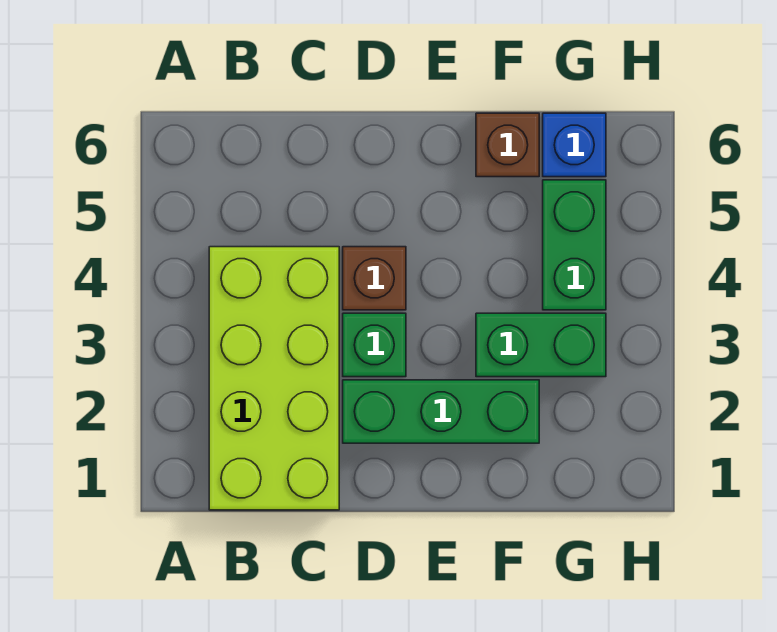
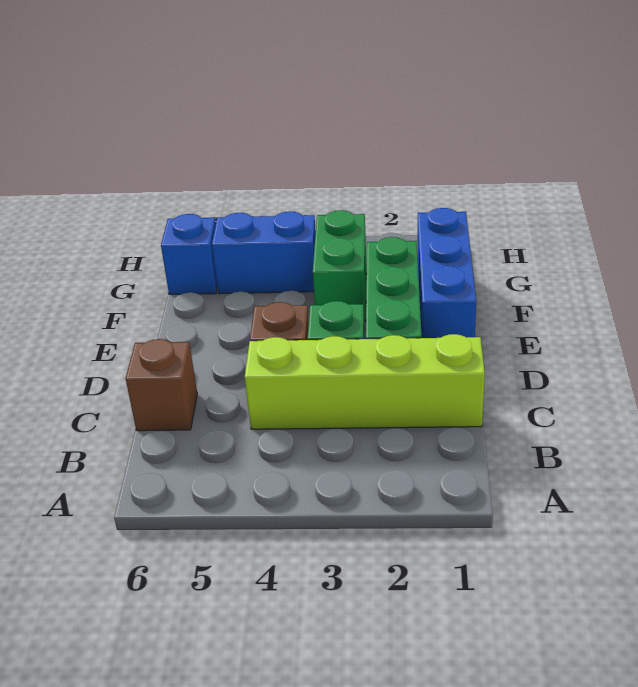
lime 2x4 brick [209,247,339,510] -> lime 1x4 brick [245,334,485,429]
none -> blue 1x3 brick [418,208,476,338]
brown 1x1 brick [476,113,539,177] -> brown 1x1 brick moved to [126,339,197,431]
green 1x2 brick [543,180,606,310] -> blue 1x2 brick [212,211,316,294]

